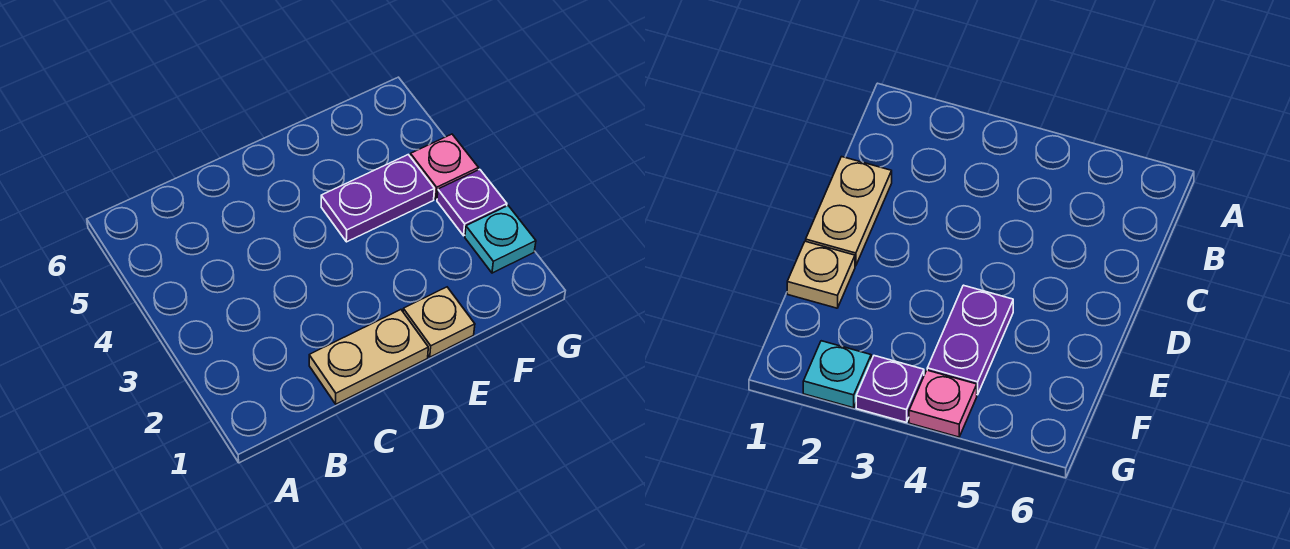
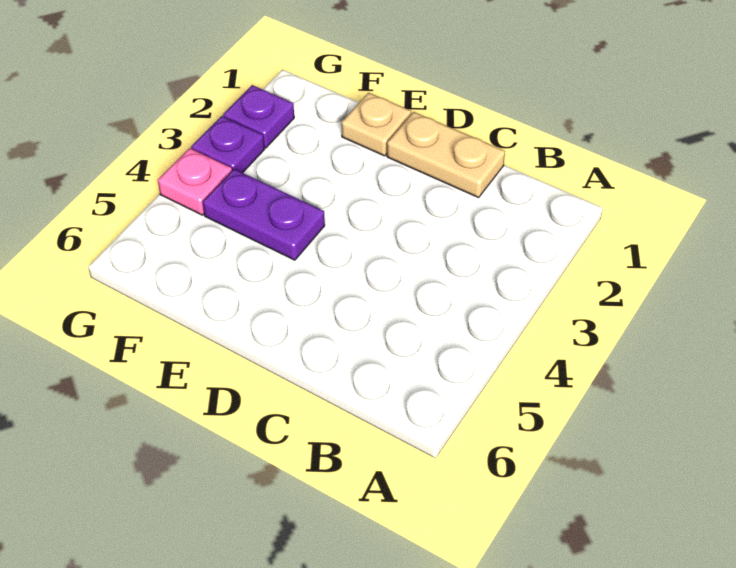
cyan 1x1 plate [465,206,536,273] -> purple 1x1 plate [223,85,294,148]

